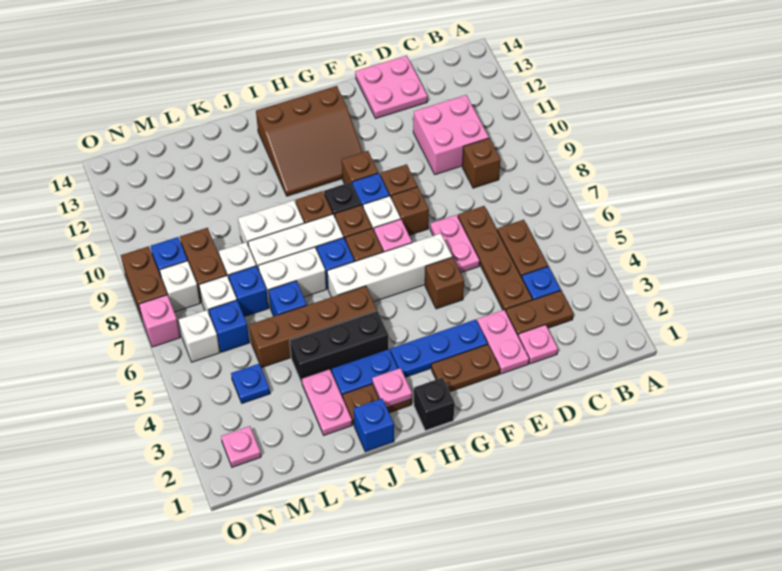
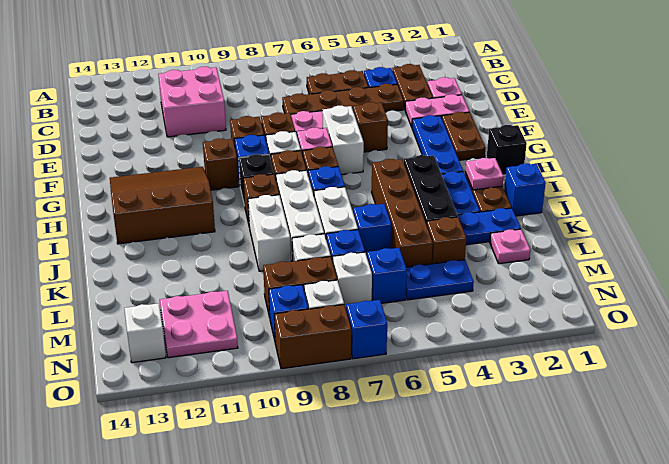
brown 1x1 brick [462,138,501,188] -> brown 1x1 brick moved to [426,217,466,264]
pink 2x2 plate [355,55,428,118] -> pink 2x2 plate moved to [160,291,238,358]
white 1x4 brick [327,233,452,302] -> white 1x2 brick [322,106,364,175]
brown 3x3 slope [256,86,363,196] -> brown 3x3 slope turned to [110,167,215,244]
pink 1x2 plate [302,369,352,435] -> blue 1x2 plate [458,208,521,245]
blue 1x1 plate [231,364,270,403] -> blue 1x2 plate [406,260,474,300]
pink 1x1 plate [221,426,261,467] -> pink 1x1 plate moved to [490,229,530,264]
white 1x1 brick [179,310,220,362] -> white 1x1 brick moved to [124,303,166,363]
pink 1x1 brick [139,295,180,347] -> blue 1x1 brick [346,300,387,359]

